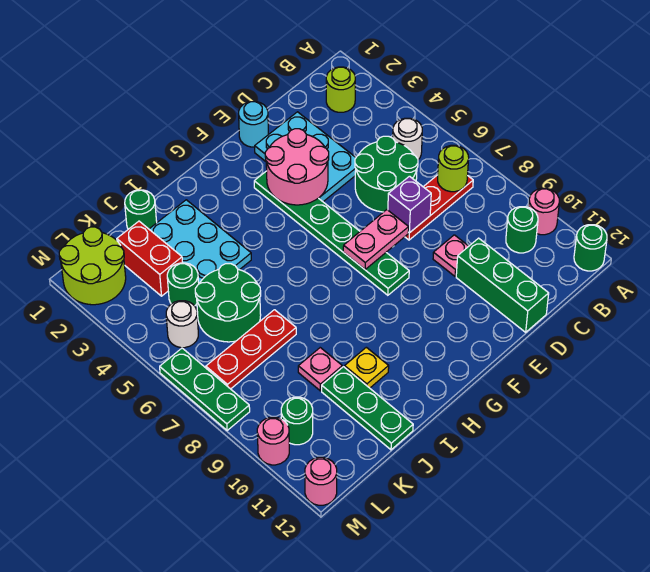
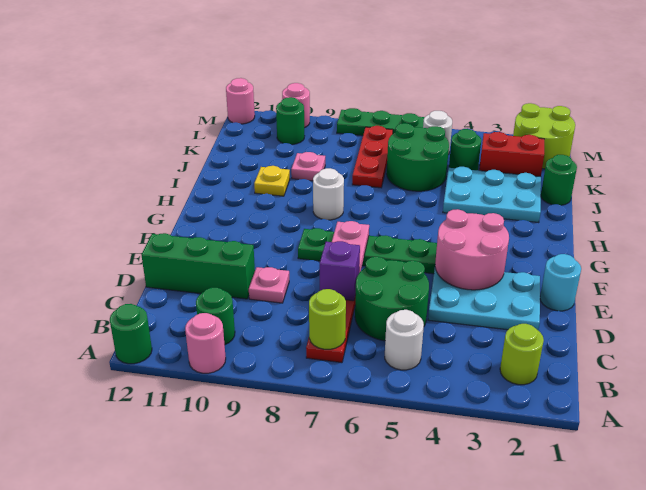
none -> white 1x1 round brick [313,168,344,220]
green 1x3 plate [322,367,413,450] -> none

